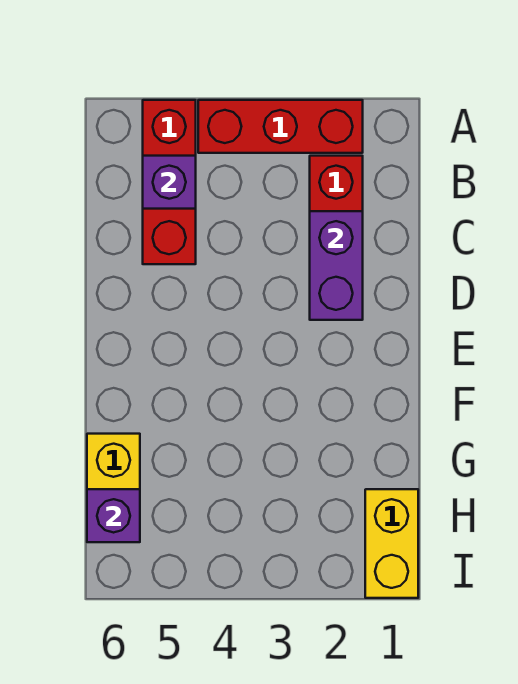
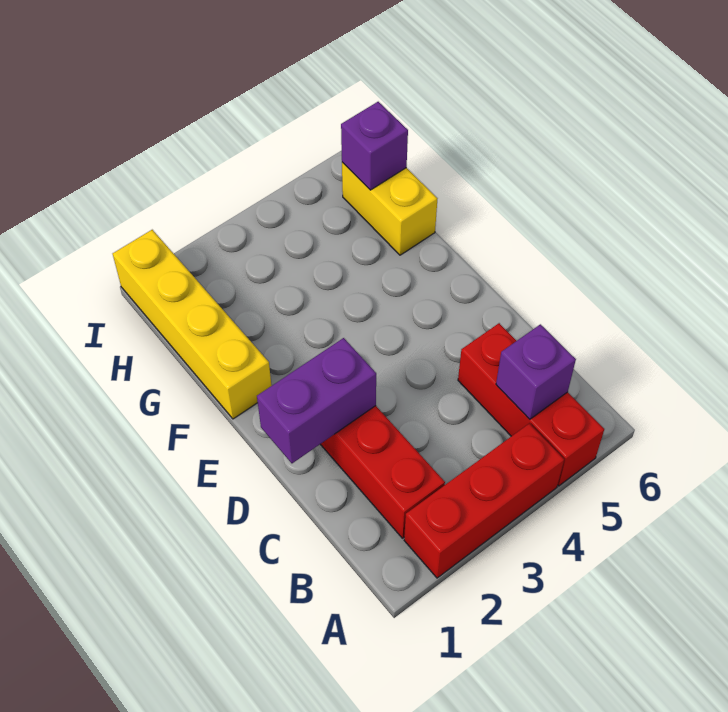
purple 1x2 brick [310,211,363,320] -> purple 1x2 brick turned to [257,338,376,463]
yellow 1x2 brick [365,489,418,598] -> yellow 1x4 brick [113,230,272,419]

